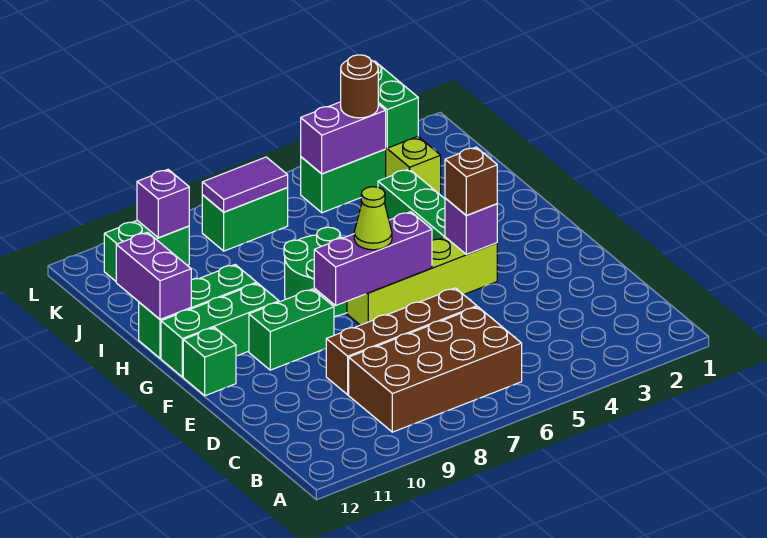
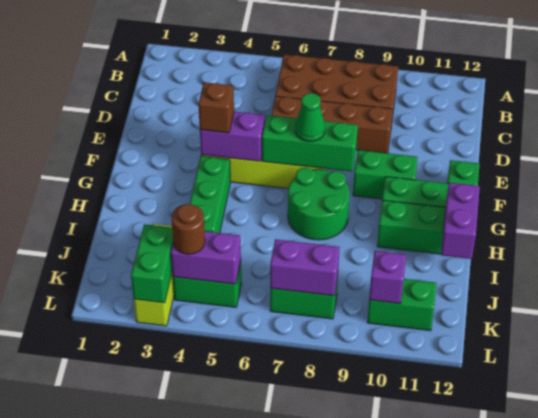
purple 1x1 brick [445,198,497,254] -> purple 1x2 brick [200,112,265,161]
purple 1x3 brick [314,212,432,305] -> green 1x3 brick [262,115,358,171]
lime 1x1 cone [354,187,392,250] -> green 1x1 cone [295,93,325,142]
purple 1x2 tile [202,157,288,212] -> purple 1x2 brick [270,239,340,296]

